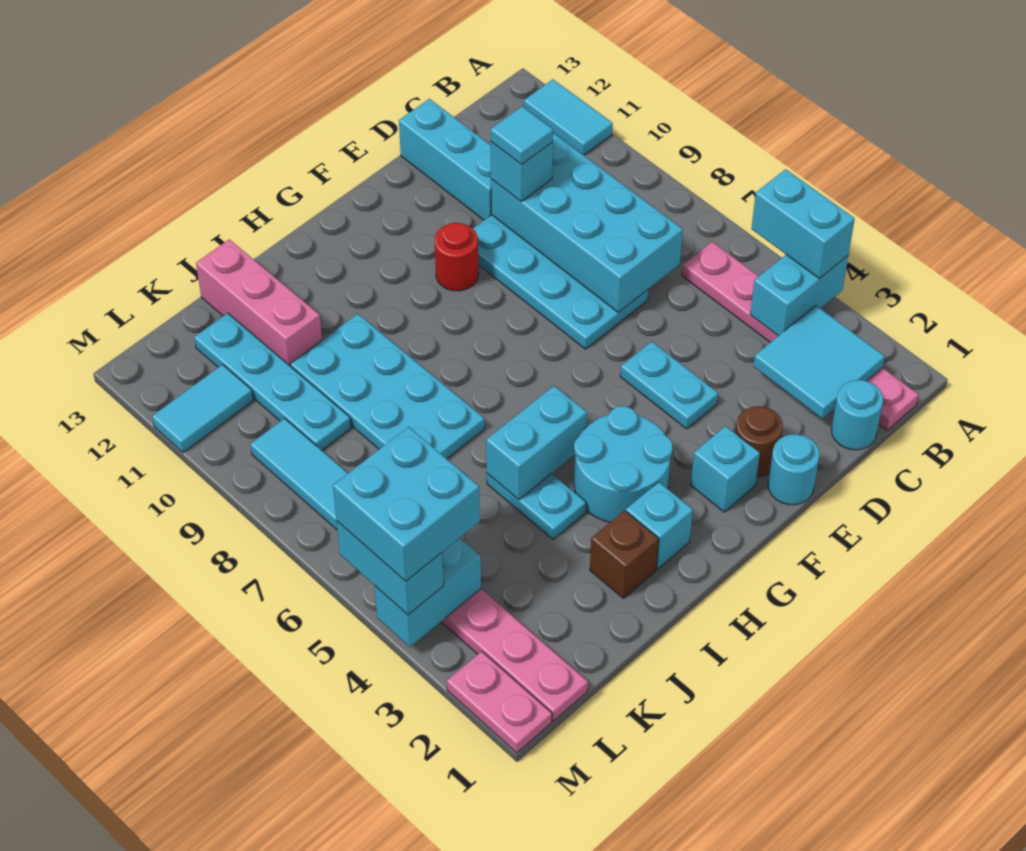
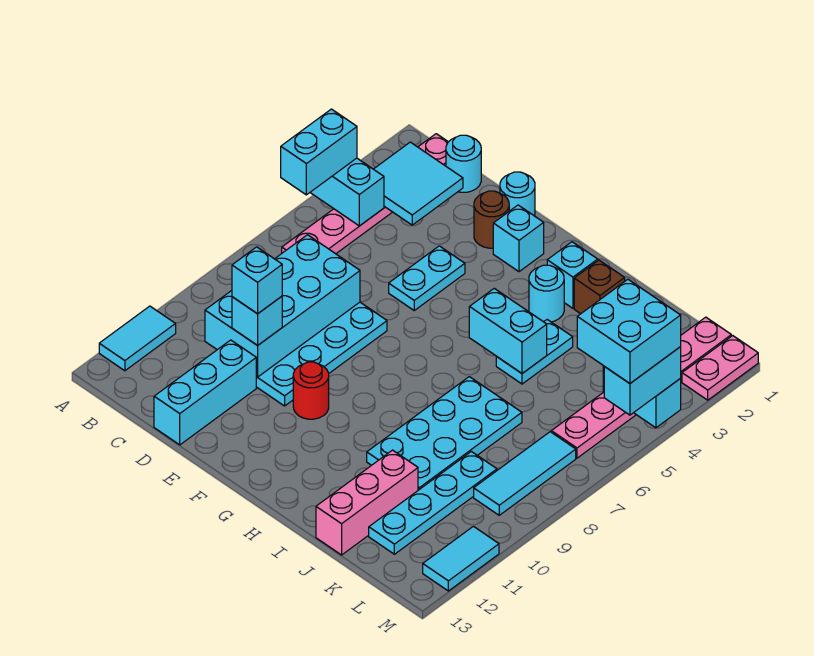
cyan 1x1 tile [491,107,553,164] -> cyan 1x1 brick [232,247,282,314]
cyan 2x2 round brick [574,406,673,522] -> cyan 1x1 round brick [529,265,564,322]
cyan 1x2 tile [152,365,253,453] -> cyan 1x2 tile turned to [423,526,499,591]

